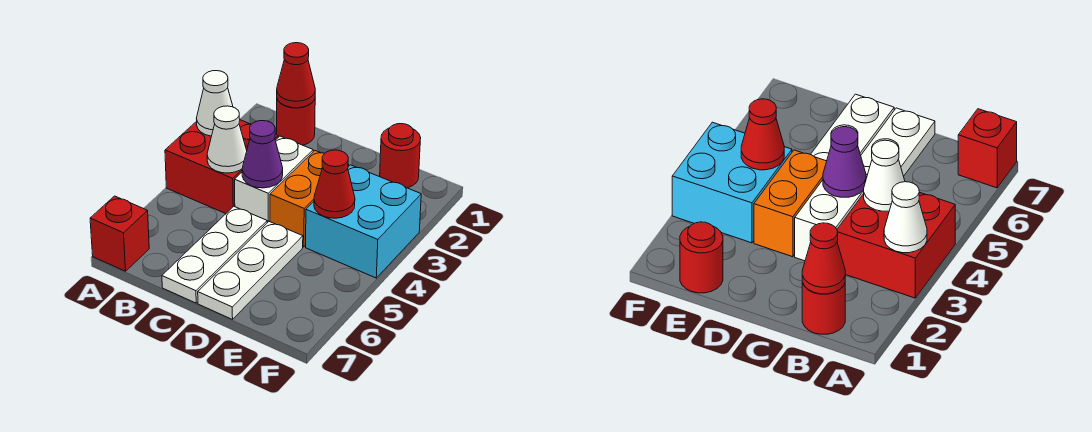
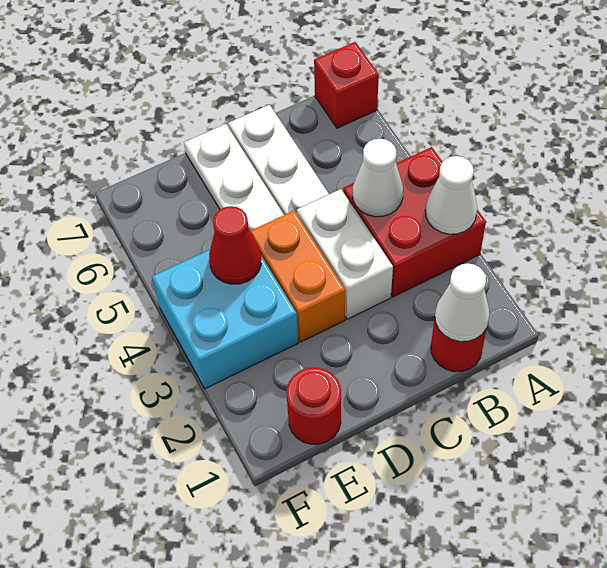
red 1x1 cone [277,43,315,108] -> white 1x1 cone [435,263,490,342]
purple 1x1 cone [242,121,283,188] -> none

